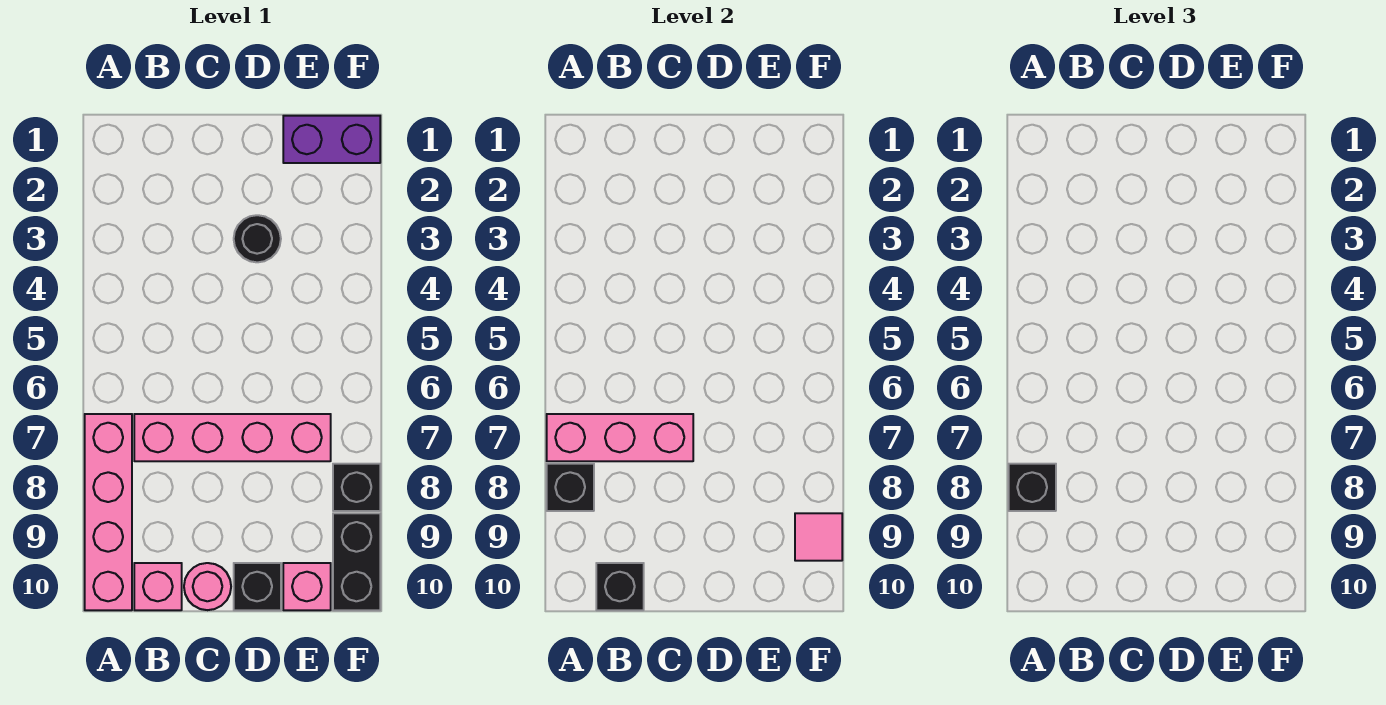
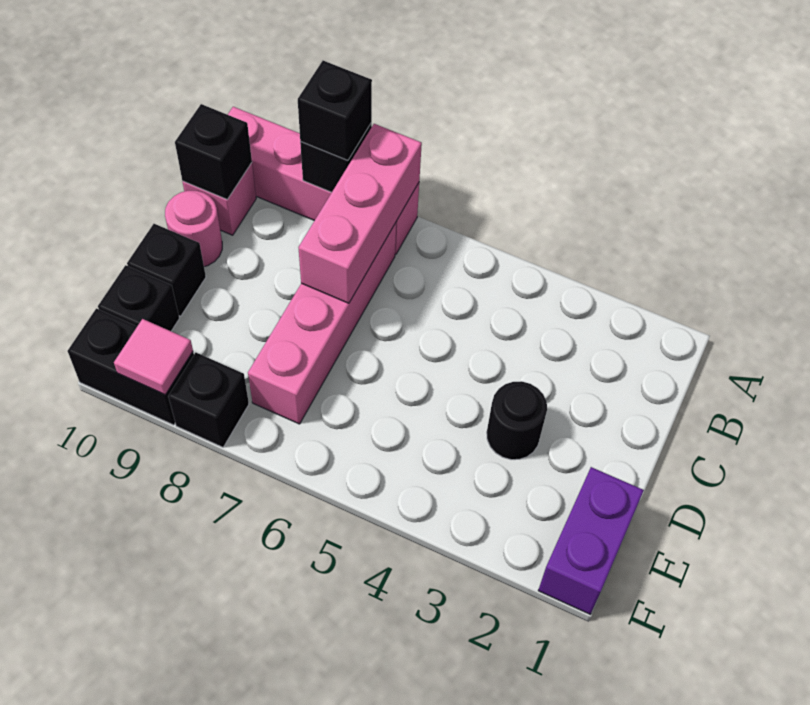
pink 1x1 brick [283,563,331,610] -> black 1x1 brick [98,265,179,331]

